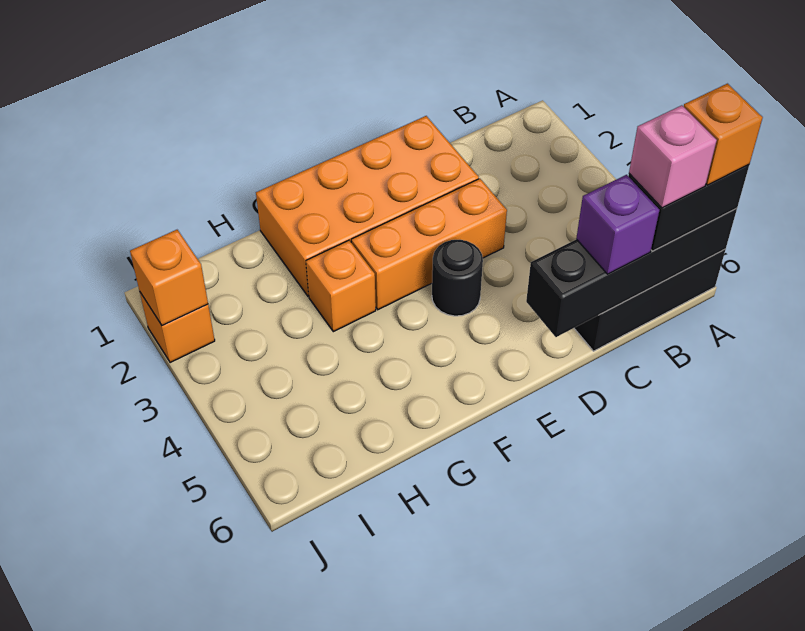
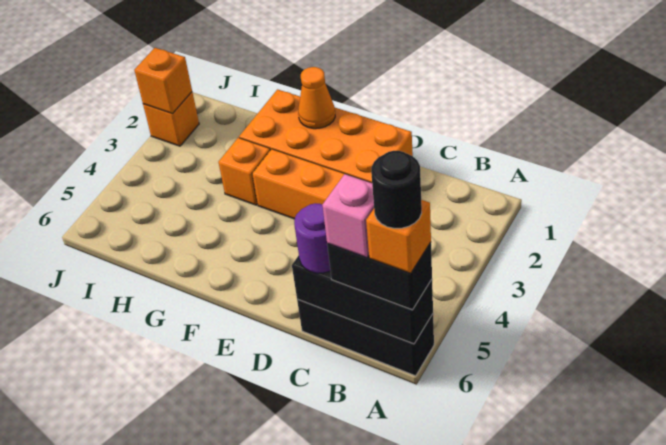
black 1x4 brick [526,208,737,337] -> black 1x3 brick [292,256,433,344]
purple 1x1 brick [576,175,659,274] -> purple 1x1 round brick [294,203,330,273]
black 1x1 round brick [432,240,483,316] -> black 1x1 round brick moved to [371,151,422,228]
none -> orange 1x1 cone [298,67,335,129]

